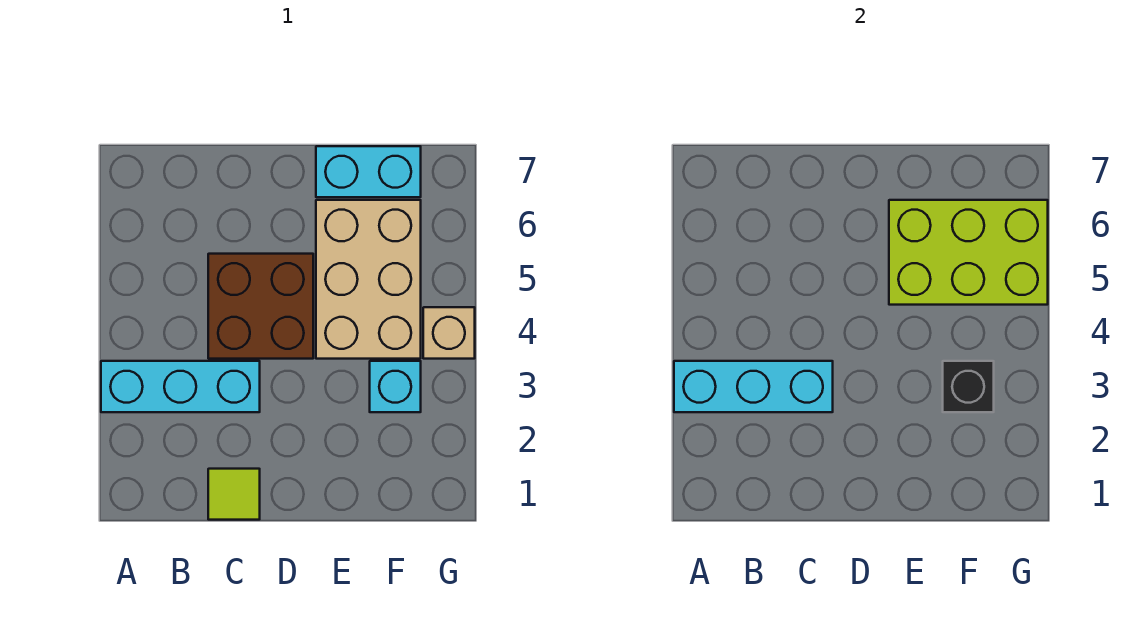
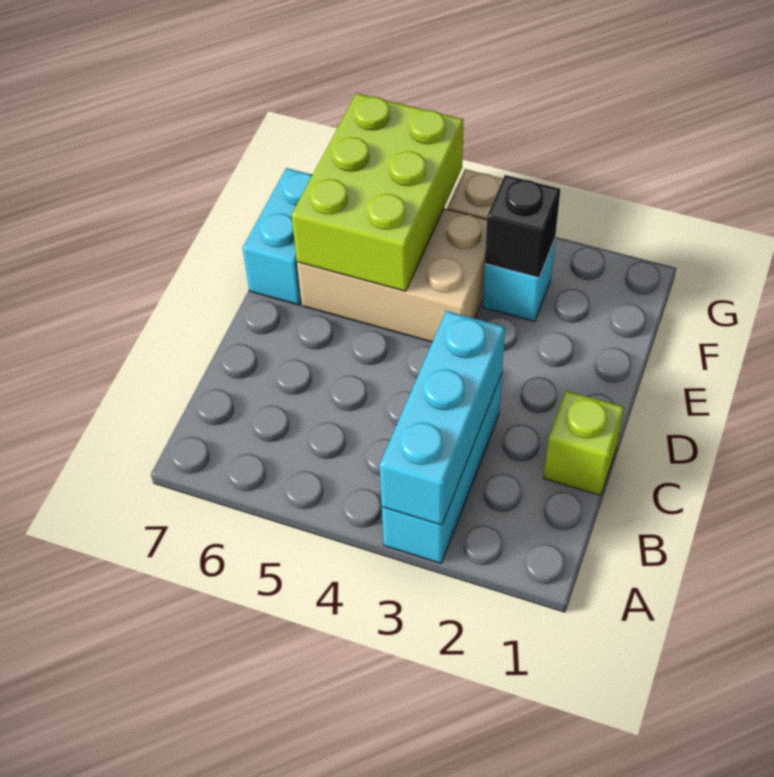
lime 1x1 tile [208,469,260,520] -> lime 1x1 brick [544,391,624,495]
brown 2x2 brick [208,254,313,359] -> none

